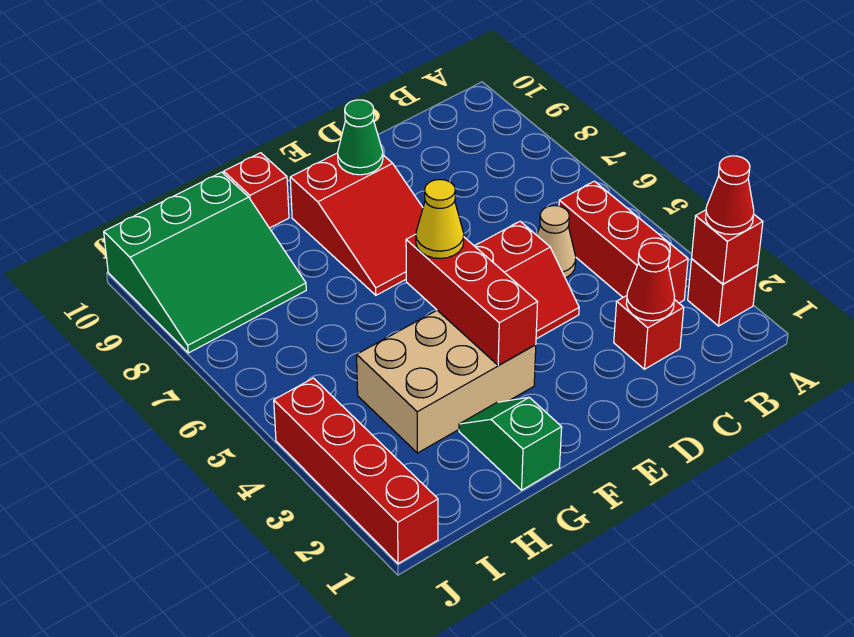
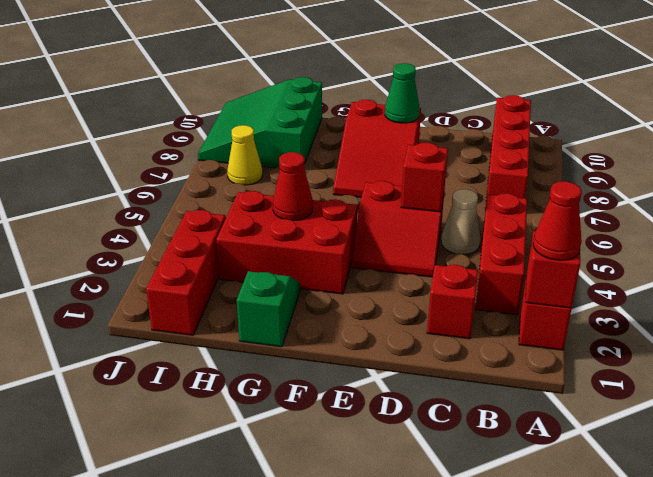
red 1x1 cone [626,243,675,321] -> red 1x1 cone moved to [273,152,313,220]
tan 2x3 brick [357,310,536,453] -> red 2x3 brick [216,191,357,294]
red 1x3 brick [406,234,538,365] -> red 1x3 brick moved to [146,210,226,335]
yellow 1x1 cone [416,180,464,259] -> yellow 1x1 cone moved to [227,125,263,185]
red 1x1 brick [224,153,289,228] -> red 1x1 brick moved to [401,143,448,212]
green 3x3 slope [104,172,306,353] -> green 3x3 slope turned to [198,77,322,168]
red 1x4 brick [274,378,438,564] -> red 1x4 brick moved to [485,95,531,210]

